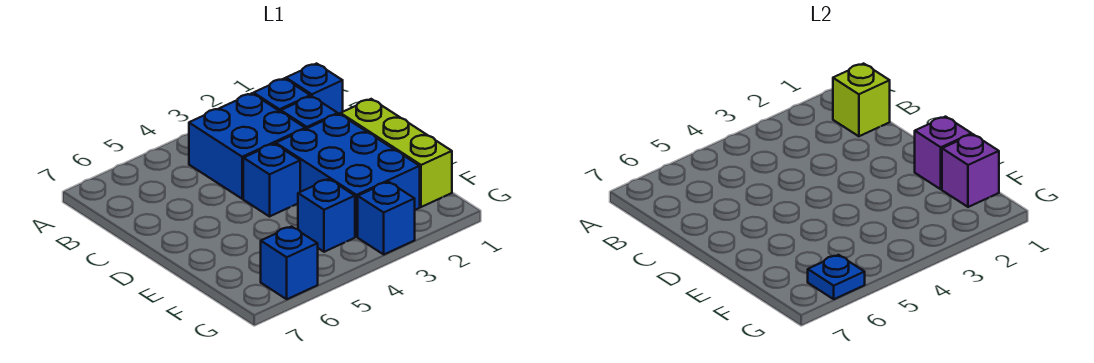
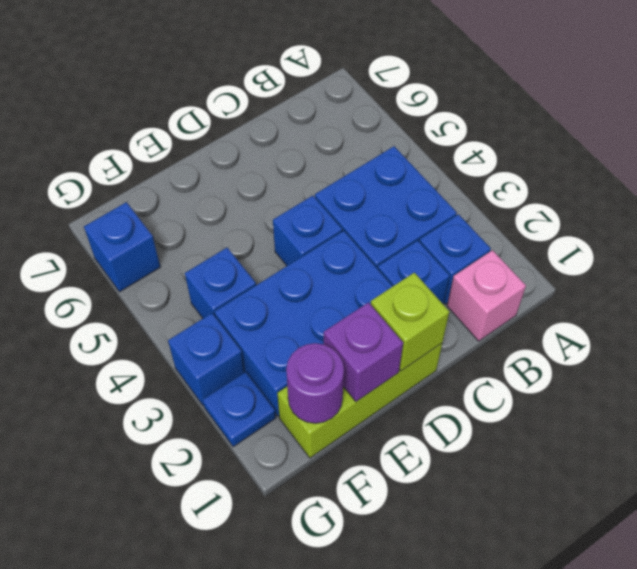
blue 1x1 brick [286,64,343,115] -> pink 1x1 brick [447,250,526,341]
lime 1x1 brick [833,64,890,136] -> lime 1x1 brick moved to [371,273,449,371]
purple 1x1 brick [942,134,999,207] -> purple 1x1 round brick [286,343,344,423]
blue 1x1 plate [808,255,865,299] -> blue 1x1 plate moved to [203,372,276,447]

